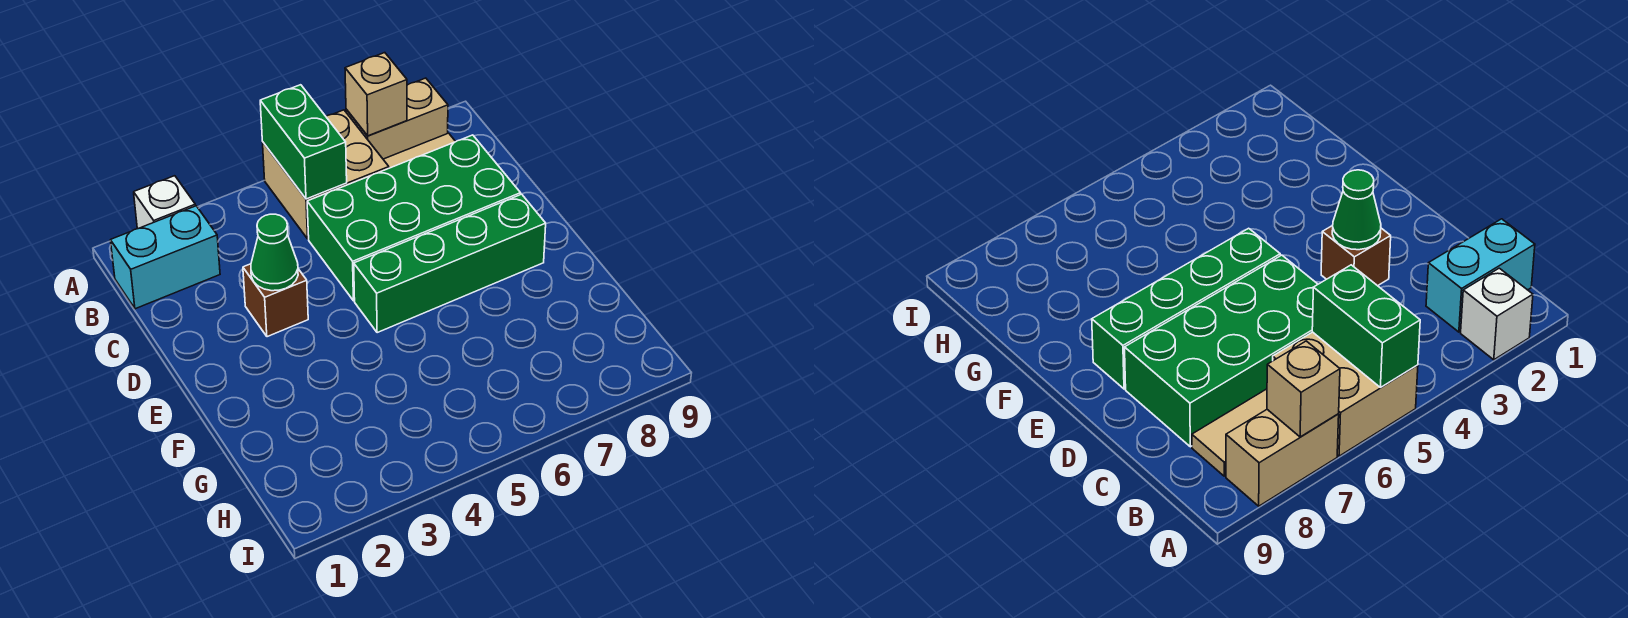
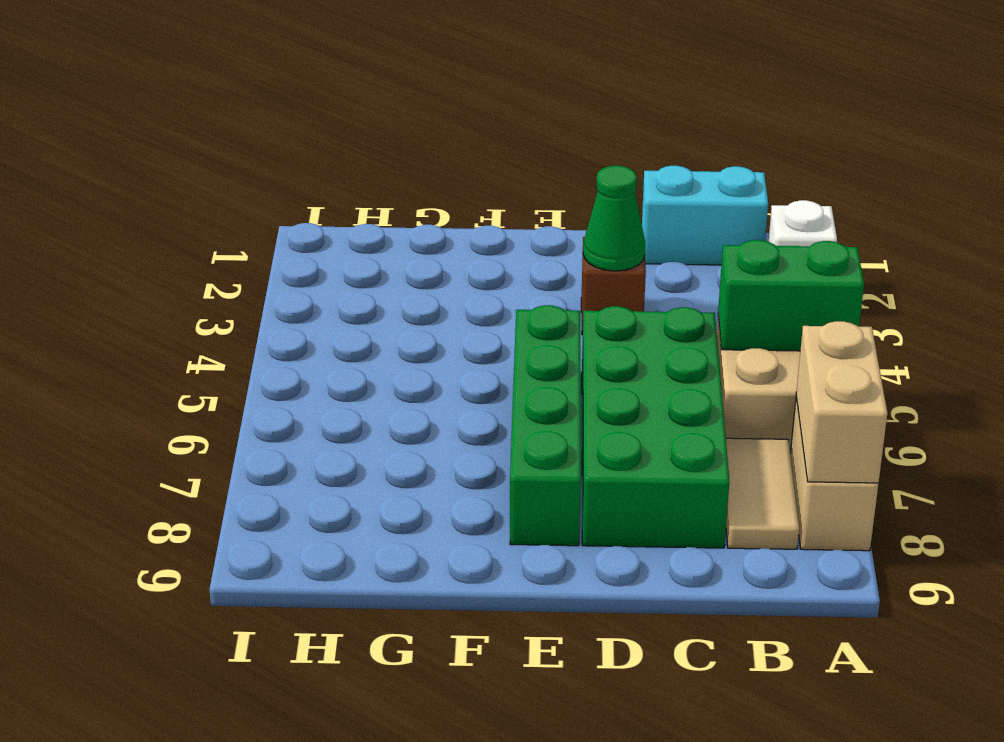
tan 1x1 brick [345,53,407,136] -> tan 1x2 brick [796,321,887,483]
cyan 1x2 brick [110,206,220,309] -> cyan 1x2 brick turned to [642,166,768,265]

